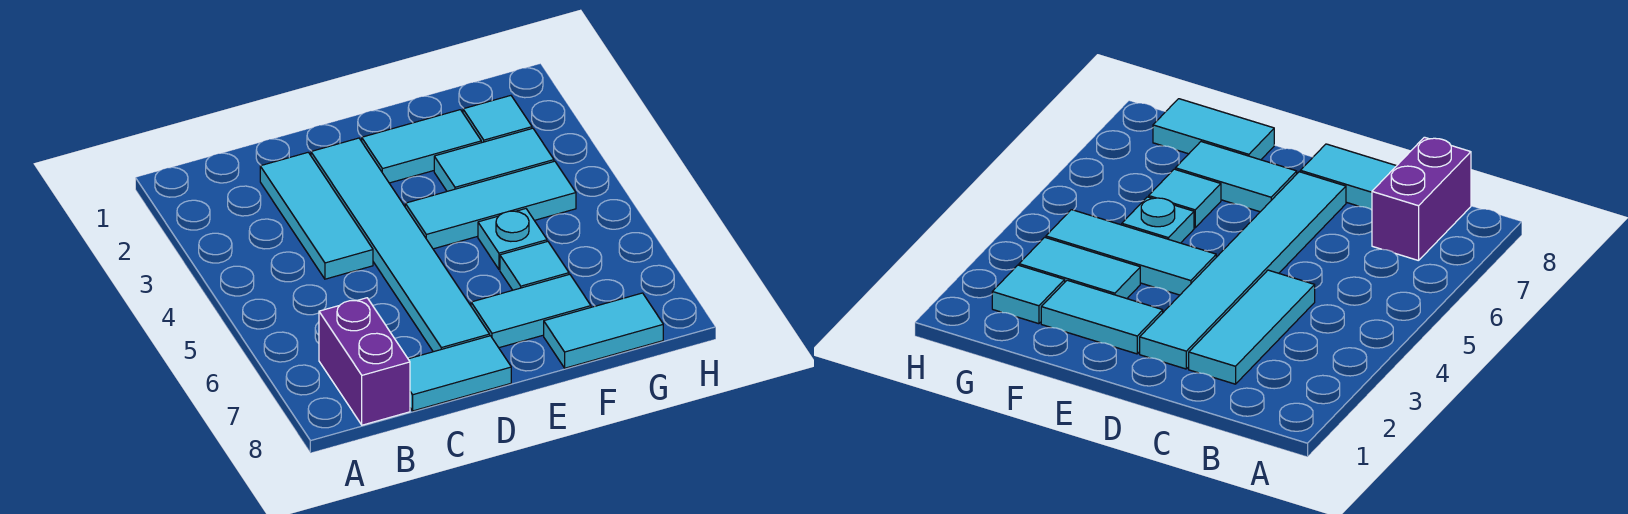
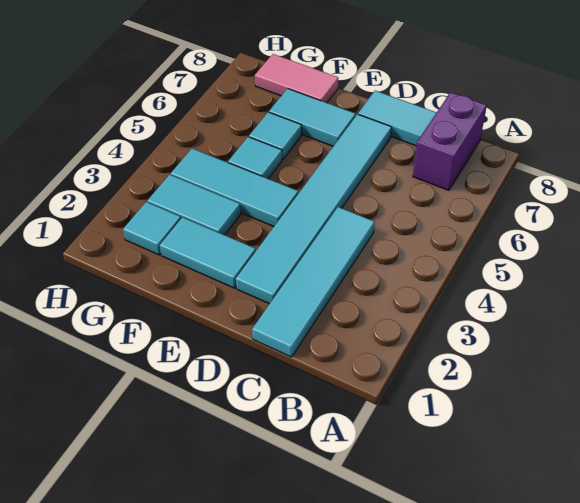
cyan 1x3 tile [260,152,373,279] -> cyan 1x4 tile [252,207,375,357]
cyan 1x1 plate [478,209,547,269] -> cyan 1x1 tile [228,137,282,179]
cyan 1x2 tile [544,293,663,368] -> pink 1x2 tile [255,54,338,103]

